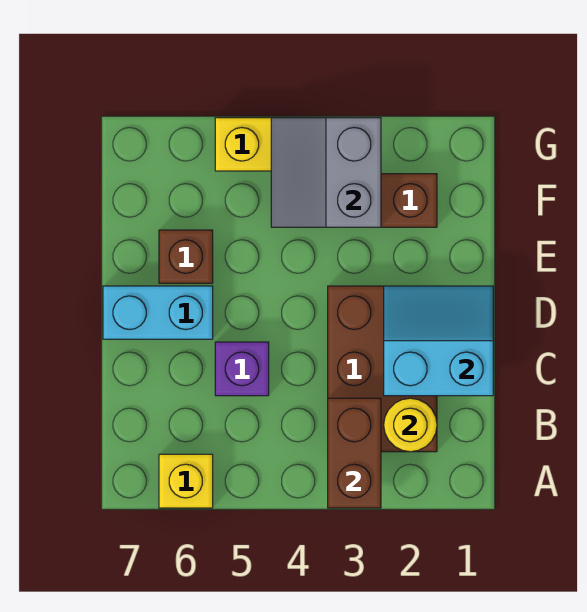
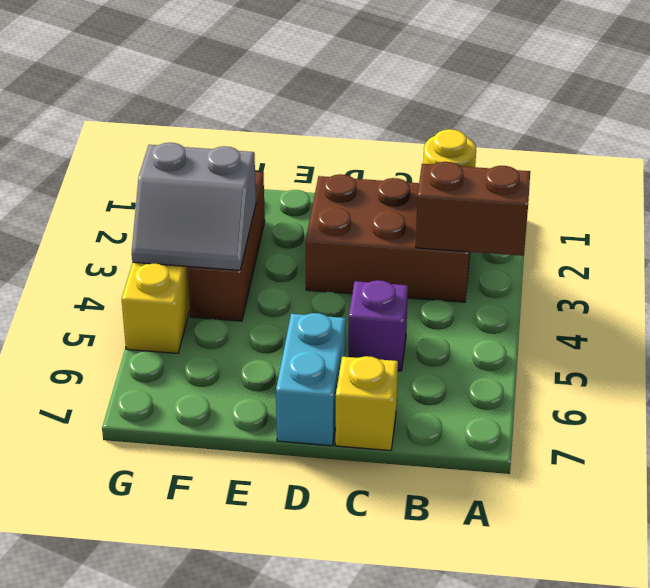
yellow 1x1 brick [159,454,213,508] -> yellow 1x1 brick moved to [335,356,398,451]
cyan 2x2 slope [384,286,493,396] -> none
brown 1x1 brick [159,230,213,283] -> none

